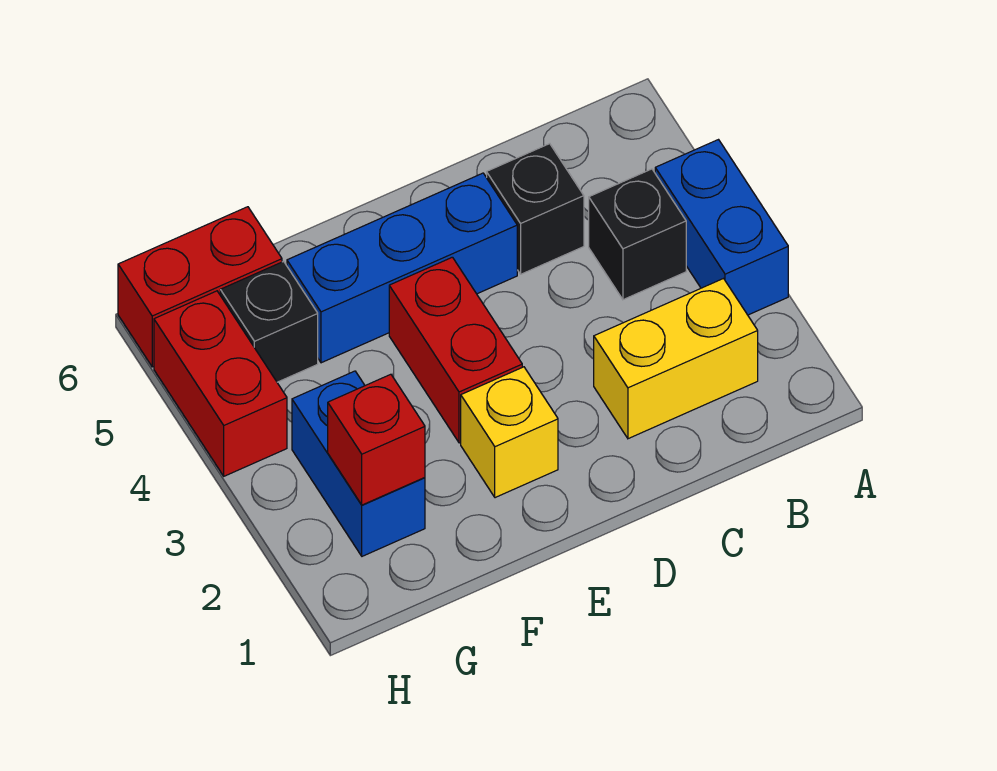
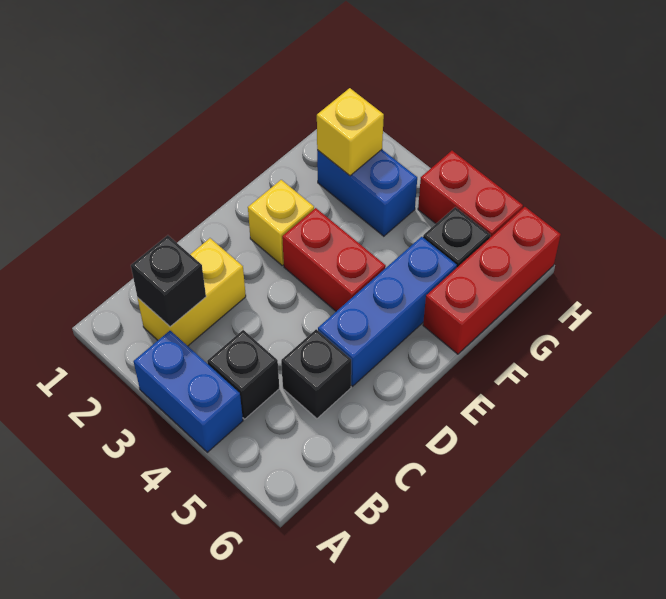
none -> black 1x1 brick [131,235,206,327]
red 1x1 brick [328,374,425,505] -> yellow 1x1 brick [317,88,384,176]
red 1x2 brick [118,207,282,367] -> red 1x3 brick [423,207,561,354]

